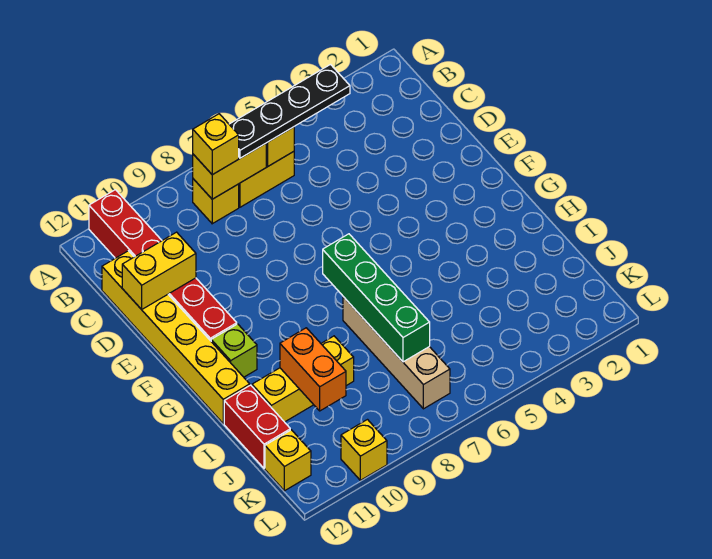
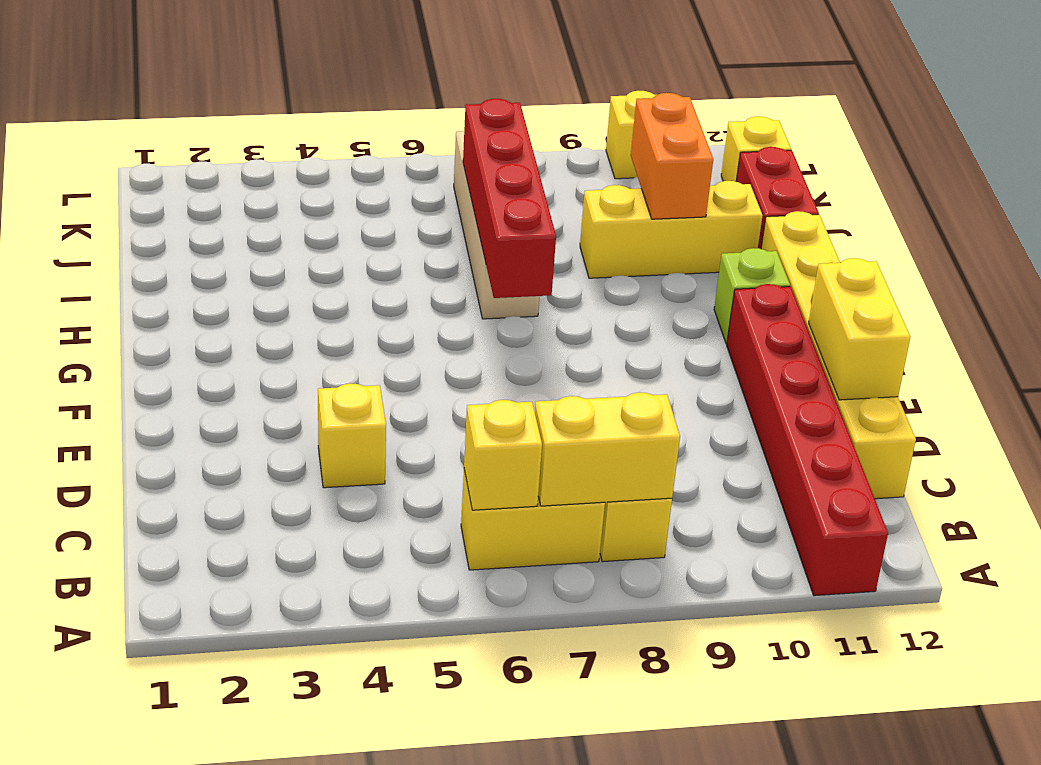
black 1x4 plate [229,65,350,158] -> none
yellow 1x1 brick [193,114,239,175] -> yellow 1x1 brick moved to [318,384,386,488]
yellow 1x2 brick [122,232,196,309] -> yellow 1x2 brick turned to [809,258,910,400]
green 1x4 brick [323,234,430,362] -> red 1x4 brick [463,99,556,298]

